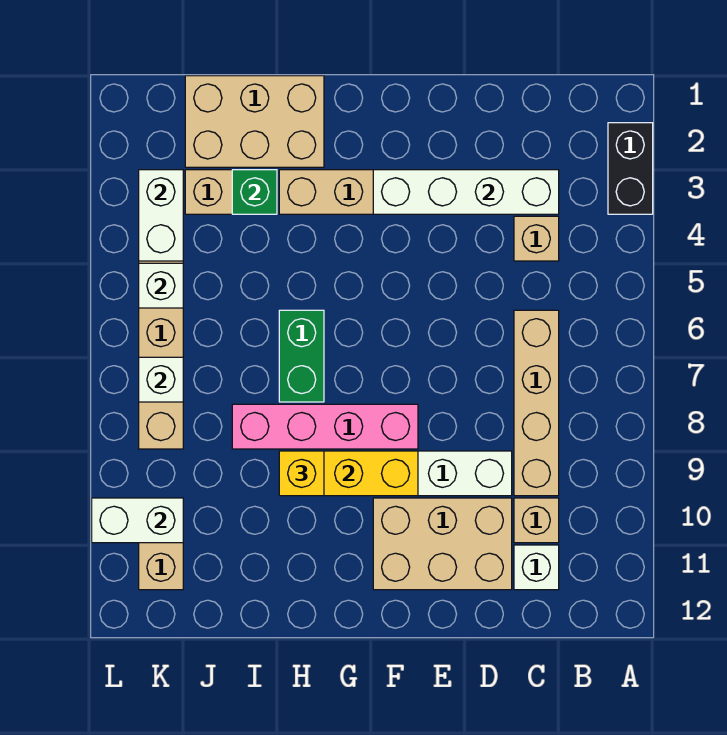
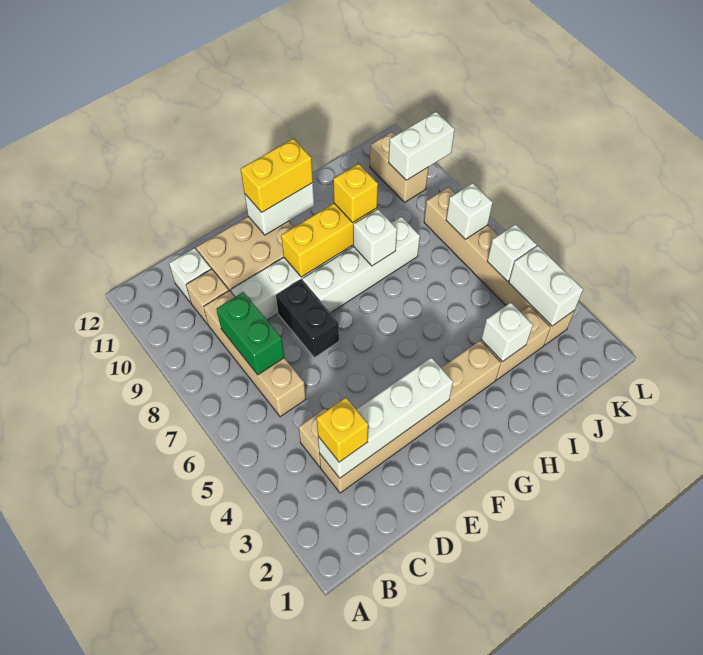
black 1x2 brick [608,123,653,214] -> black 1x2 brick moved to [276,280,339,358]
none -> yellow 1x1 brick [317,398,368,462]
pink 1x4 brick [232,404,418,449] -> white 1x4 brick [302,217,420,313]
none -> white 1x2 brick [245,183,314,235]
none -> yellow 1x2 brick [241,139,313,212]
tan 2x3 brick [185,76,324,167] -> none
green 1x2 brick [279,310,324,402] -> green 1x2 brick moved to [216,292,284,375]
none -> white 1x1 brick [353,209,397,266]
green 1x1 brick [232,170,277,214] -> white 1x1 brick [481,302,533,362]

